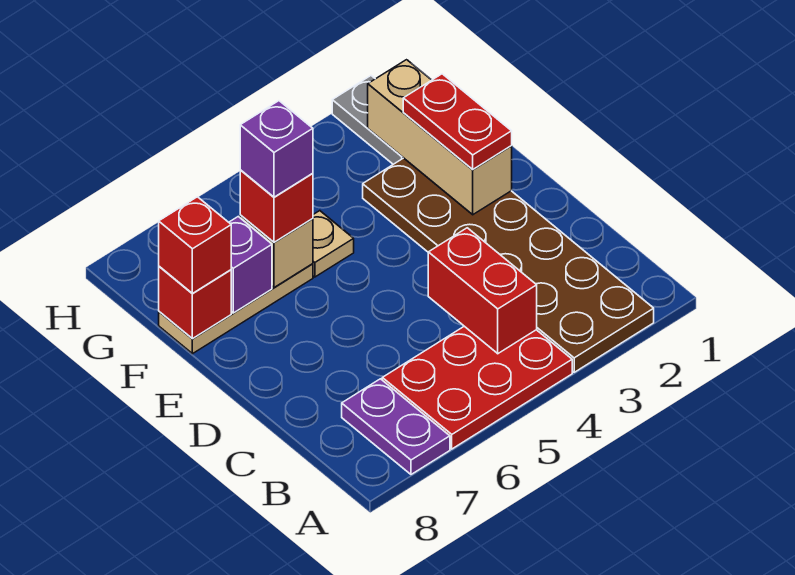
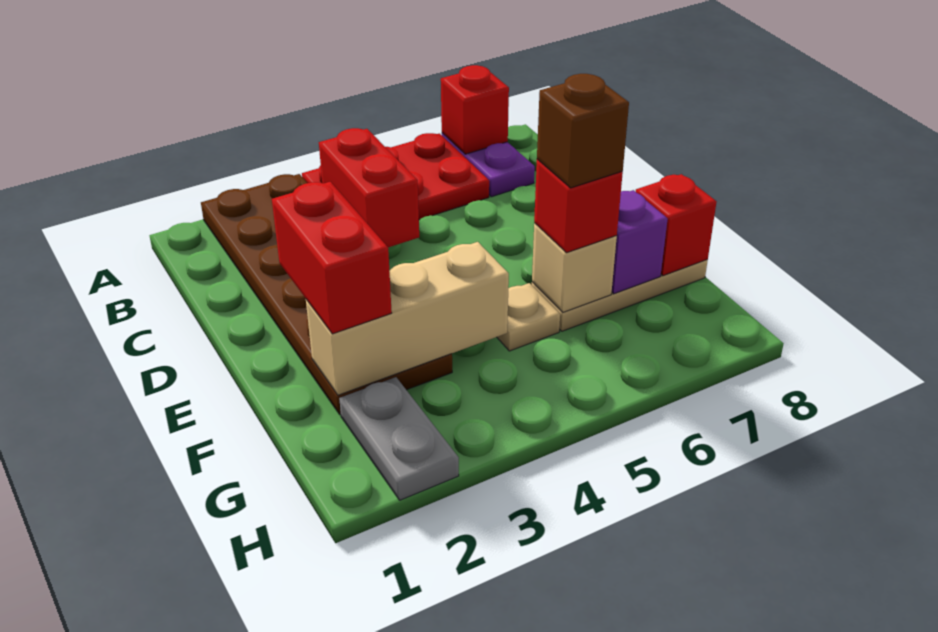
tan 1x3 brick [368,60,512,215] -> tan 1x3 brick turned to [306,242,509,395]
red 1x2 plate [403,74,512,170] -> red 1x2 brick [272,182,392,334]
purple 1x1 brick [240,101,313,197] -> brown 1x1 brick [537,74,629,188]
red 1x1 brick [159,197,231,293] -> red 1x1 brick moved to [441,65,509,154]

